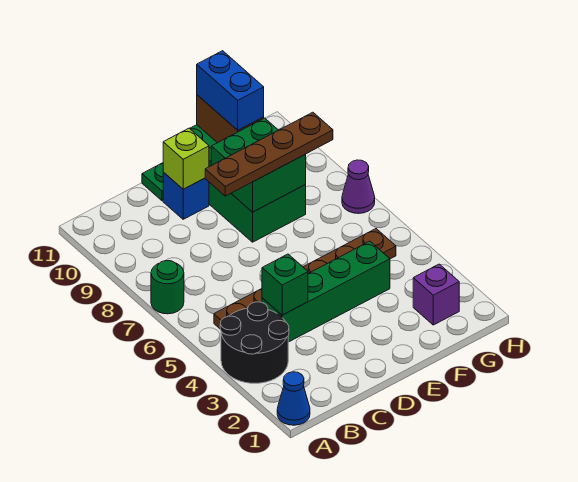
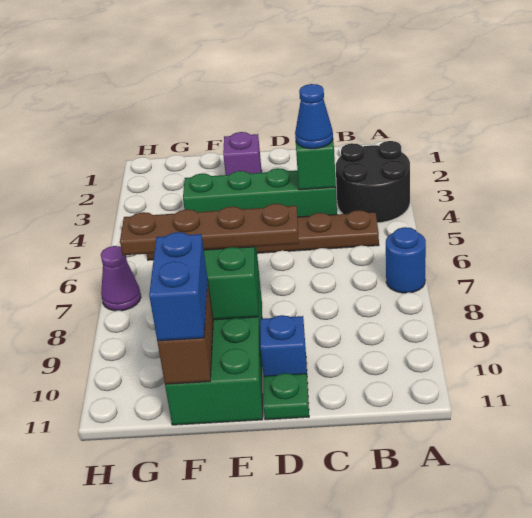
blue 1x1 cone [277,372,310,425] -> blue 1x1 cone moved to [295,84,333,149]
green 1x1 round brick [151,260,184,314] -> blue 1x1 round brick [386,227,426,293]
lime 1x1 brick [163,128,209,189] -> none
purple 1x1 brick [413,264,459,325] -> purple 1x1 brick moved to [223,132,262,175]

